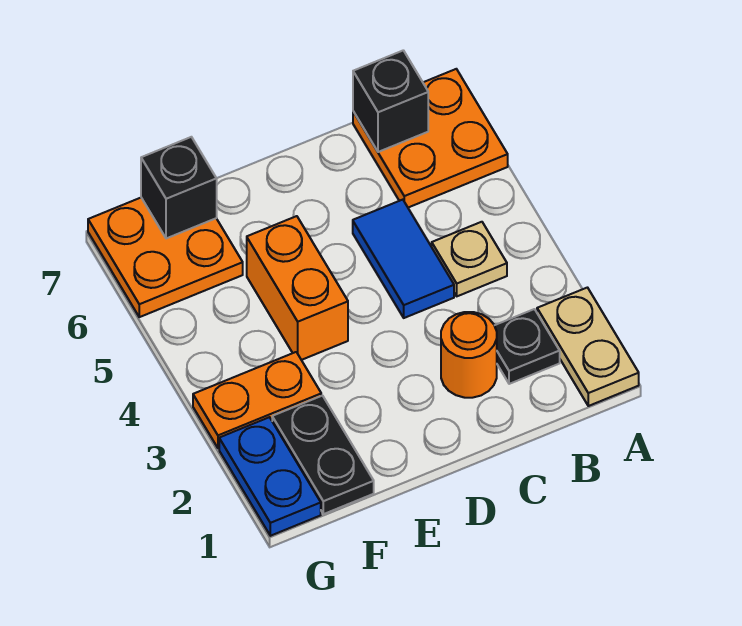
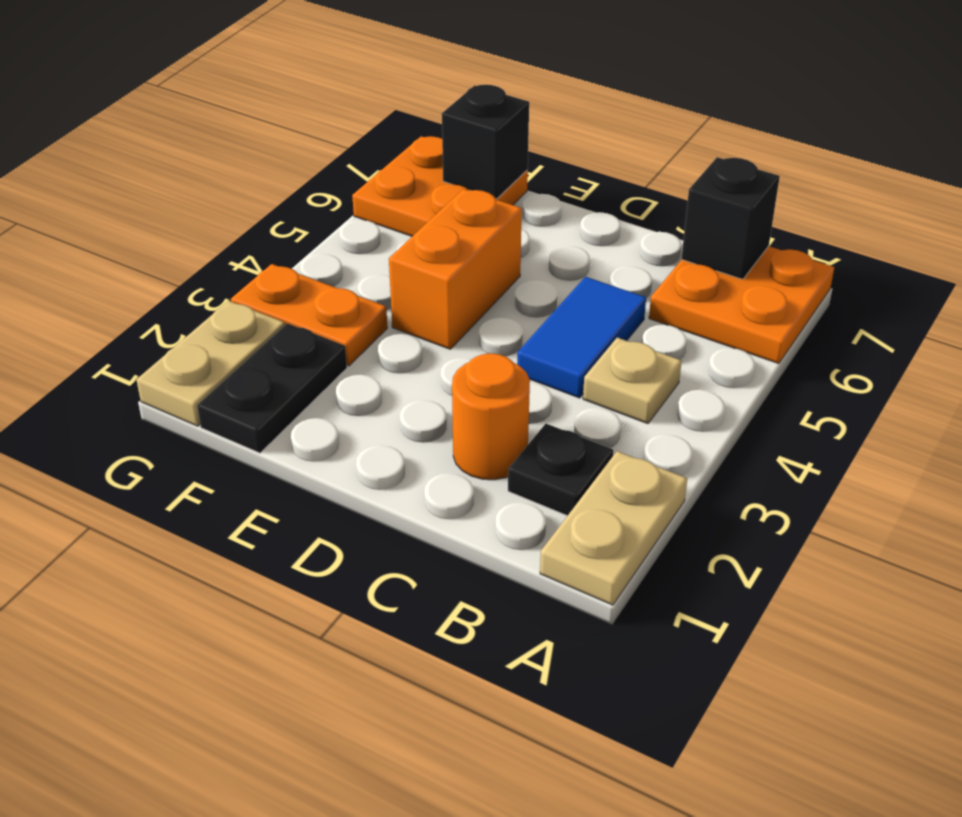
blue 1x2 plate [219,417,321,536] -> tan 1x2 plate [137,301,285,426]

